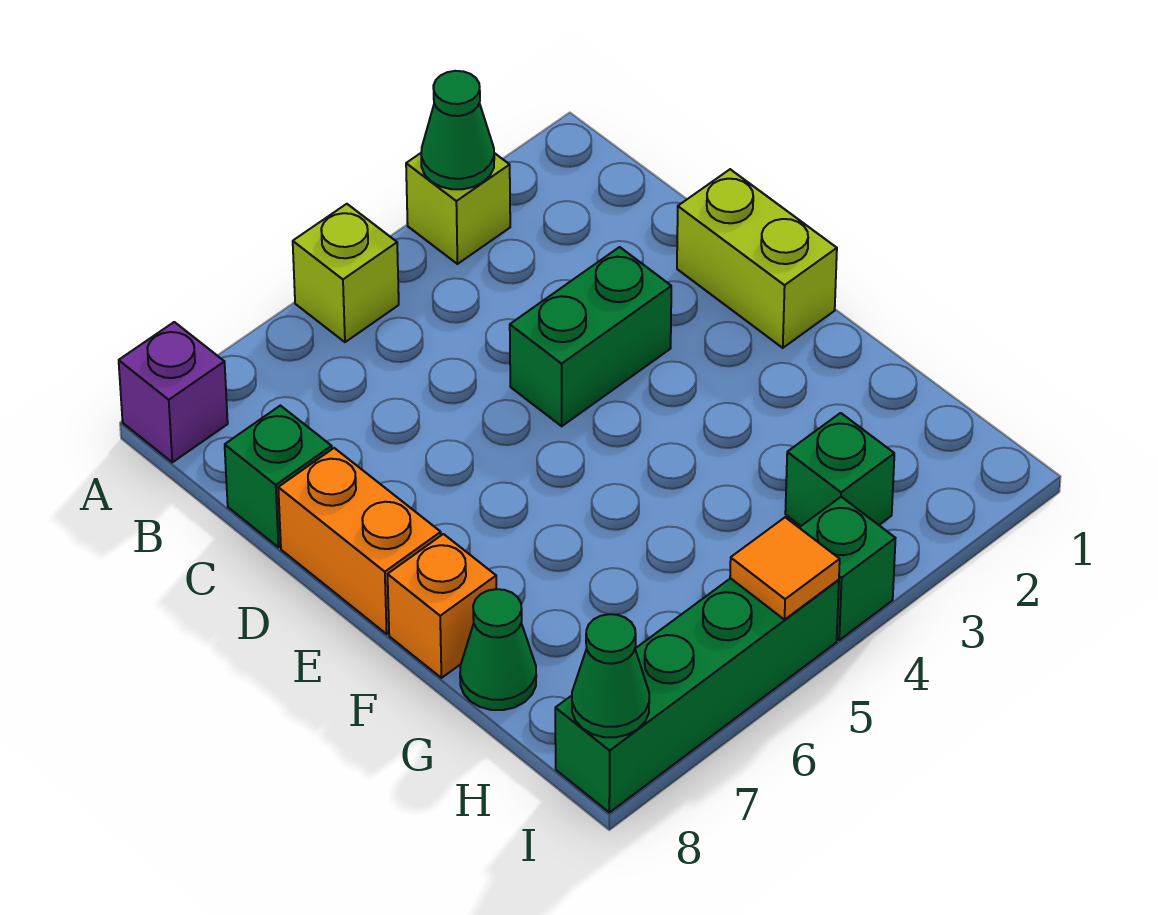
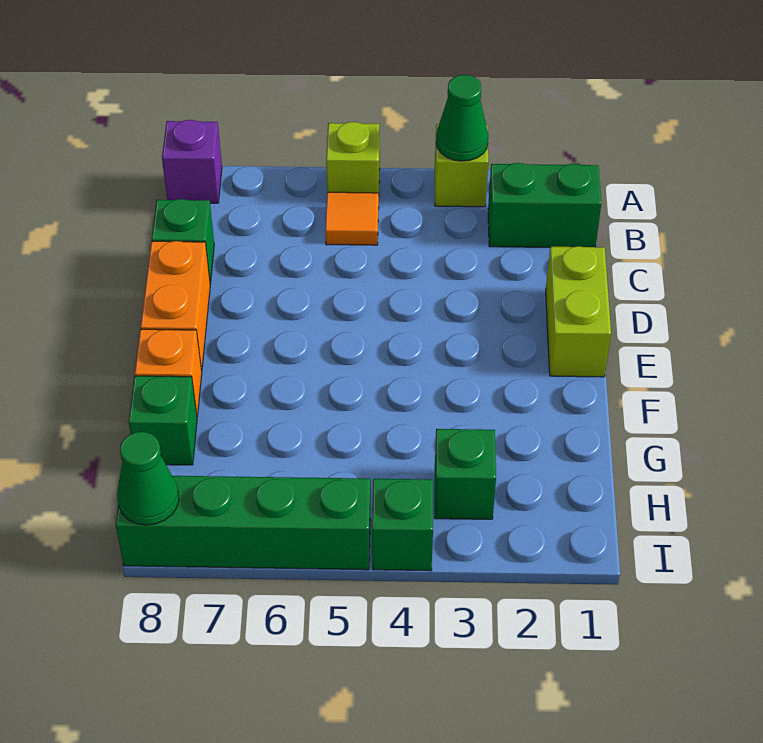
green 1x2 brick [510,247,671,426] -> green 1x2 brick moved to [488,163,601,247]
green 1x1 cone [460,589,536,710] -> green 1x1 brick [129,376,197,465]
orange 1x1 tile [730,517,840,620] -> orange 1x1 tile moved to [325,192,379,245]

